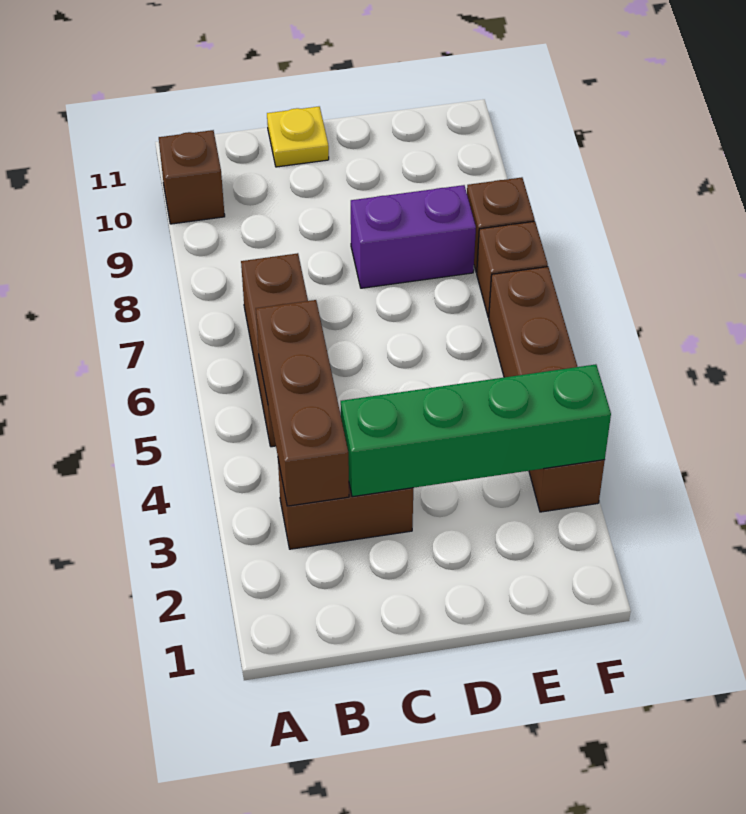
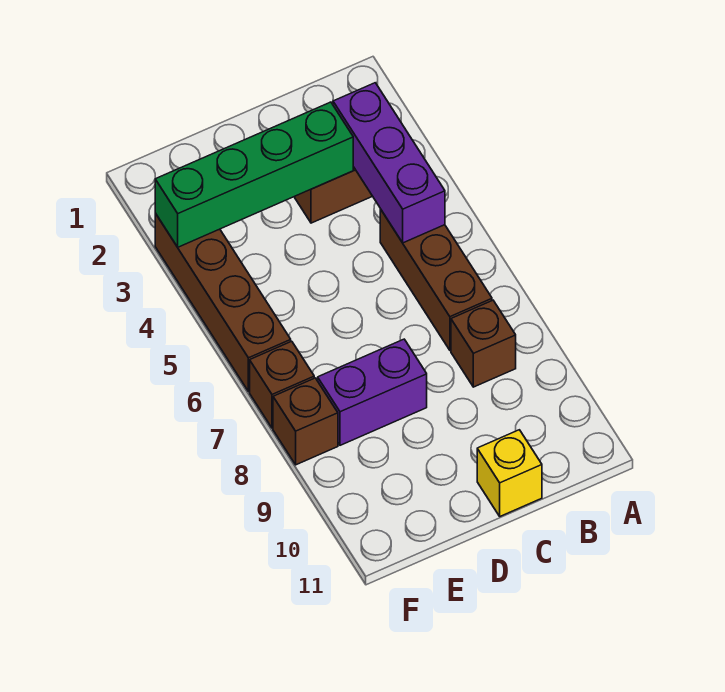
brown 1x1 brick [159,130,225,224] -> brown 1x1 brick moved to [451,300,516,387]
brown 1x3 brick [256,300,349,506] -> purple 1x3 brick [333,83,445,243]
yellow 1x1 plate [267,107,329,167] -> yellow 1x1 brick [477,430,542,516]

